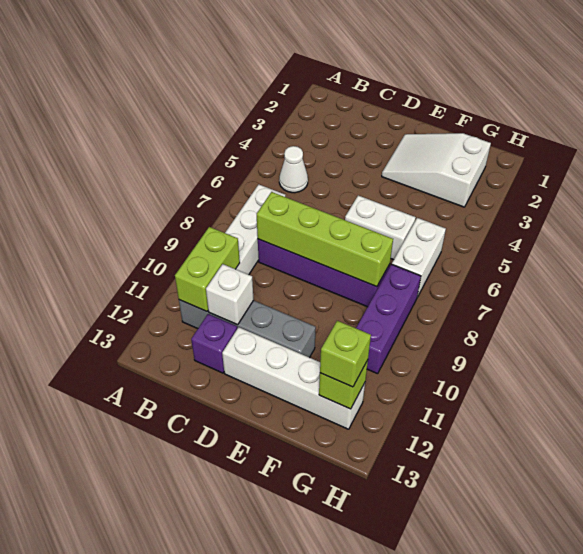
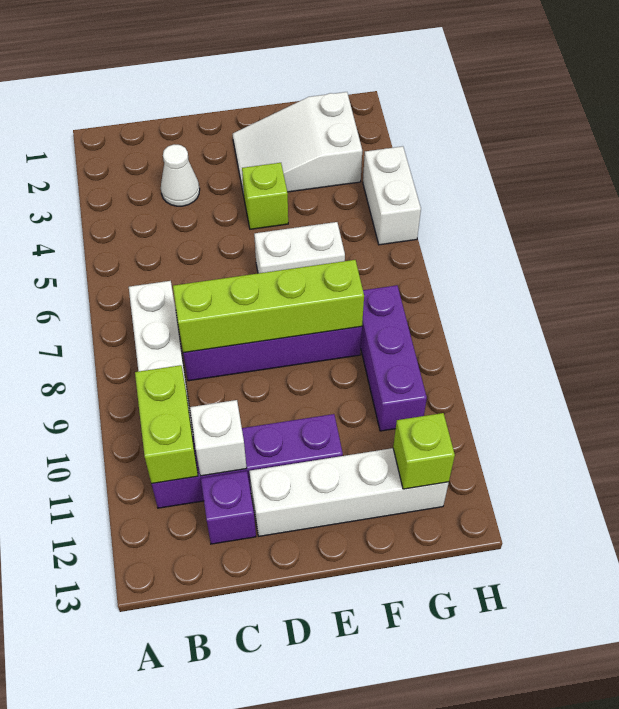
white 1x1 cone [279,146,308,193] -> white 1x1 cone moved to [161,145,200,206]
grey 1x4 brick [179,300,316,357] -> purple 1x4 brick [152,414,343,508]
white 1x2 brick [392,218,446,297] -> white 1x2 brick moved to [363,146,421,245]
lime 1x1 brick [320,321,371,387] -> lime 1x1 brick moved to [242,163,288,229]

